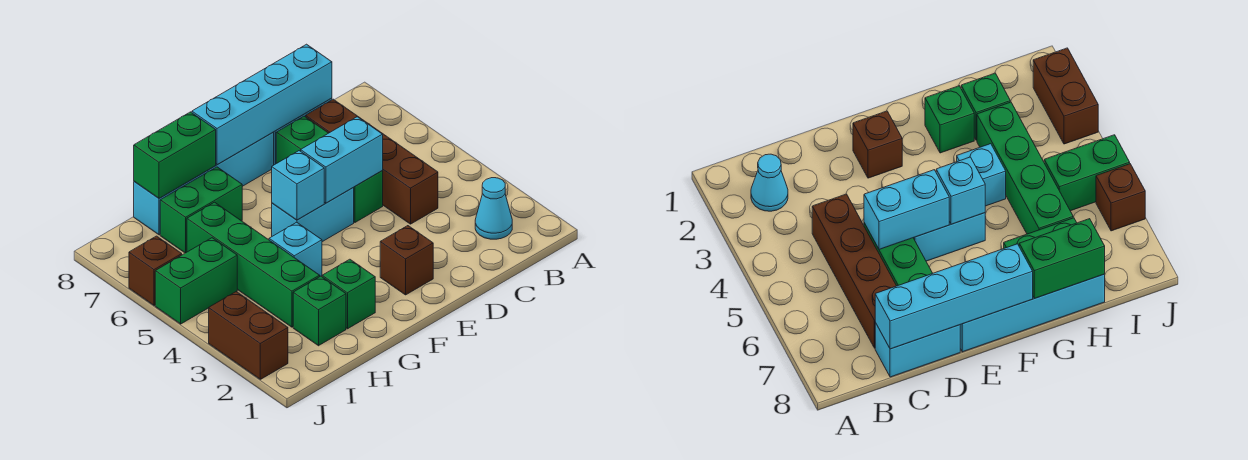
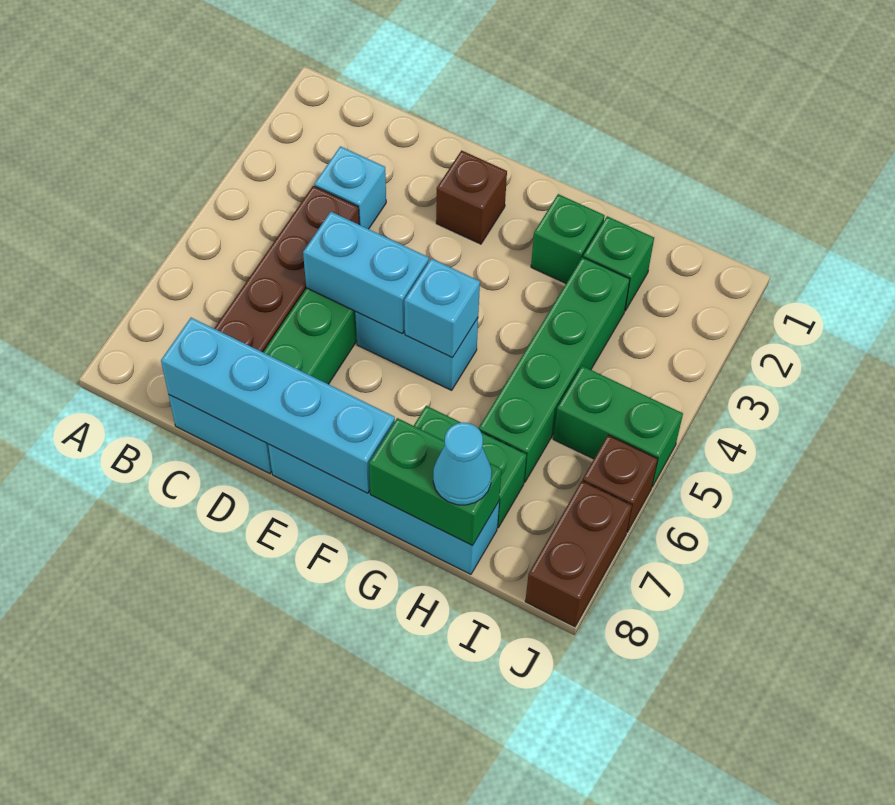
cyan 1x1 cone [475,178,512,239] -> cyan 1x1 cone moved to [433,422,492,505]
cyan 1x1 brick [269,222,322,276] -> cyan 1x1 brick moved to [314,146,386,229]
brown 1x2 brick [209,292,288,379] -> brown 1x2 brick moved to [525,481,632,627]

